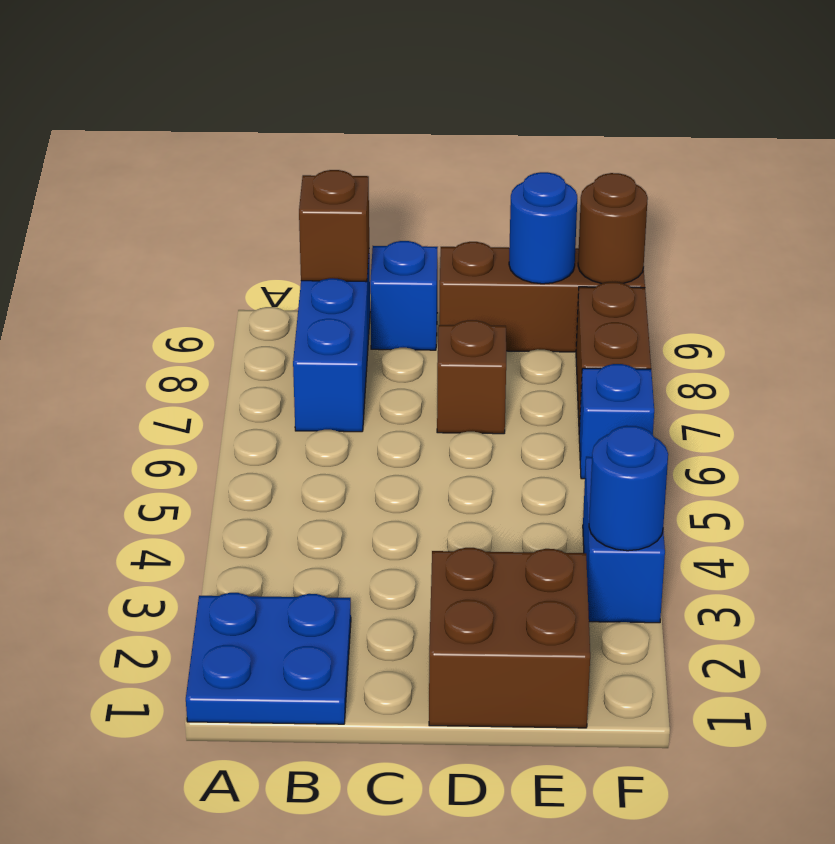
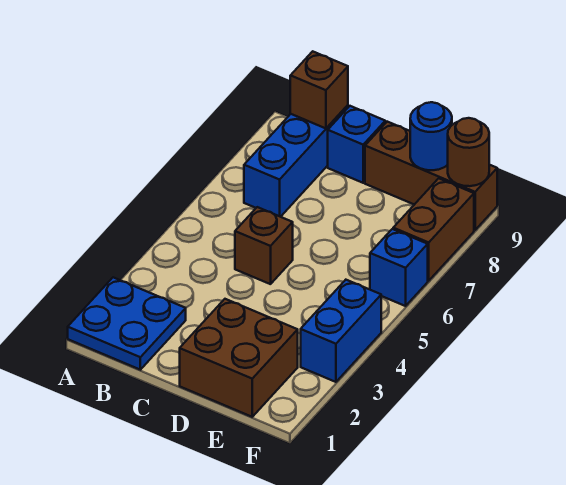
brown 1x1 brick [437,320,506,434] -> brown 1x1 brick moved to [235,207,293,284]
blue 1x1 round brick [589,426,668,551] -> none

